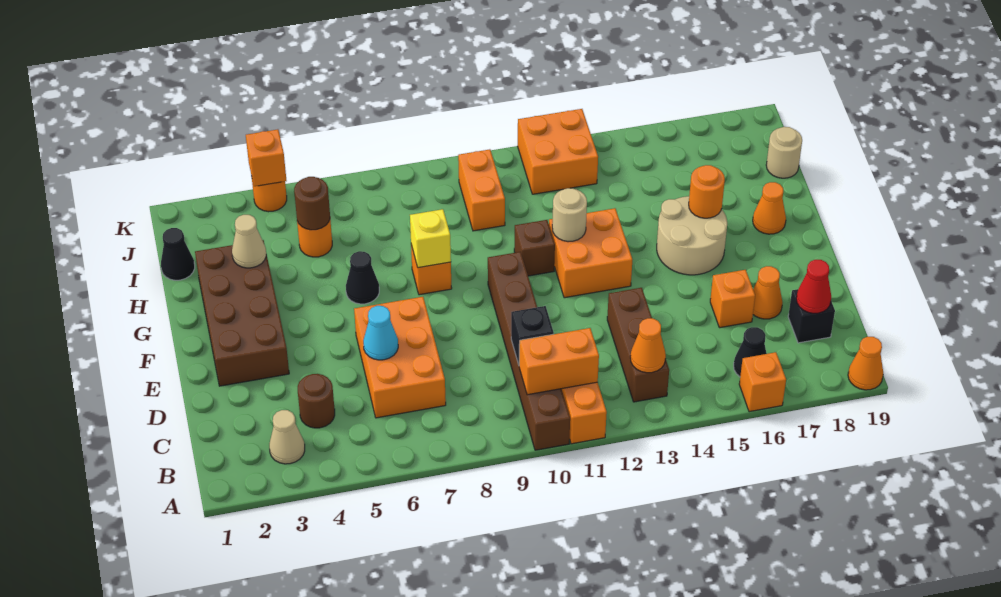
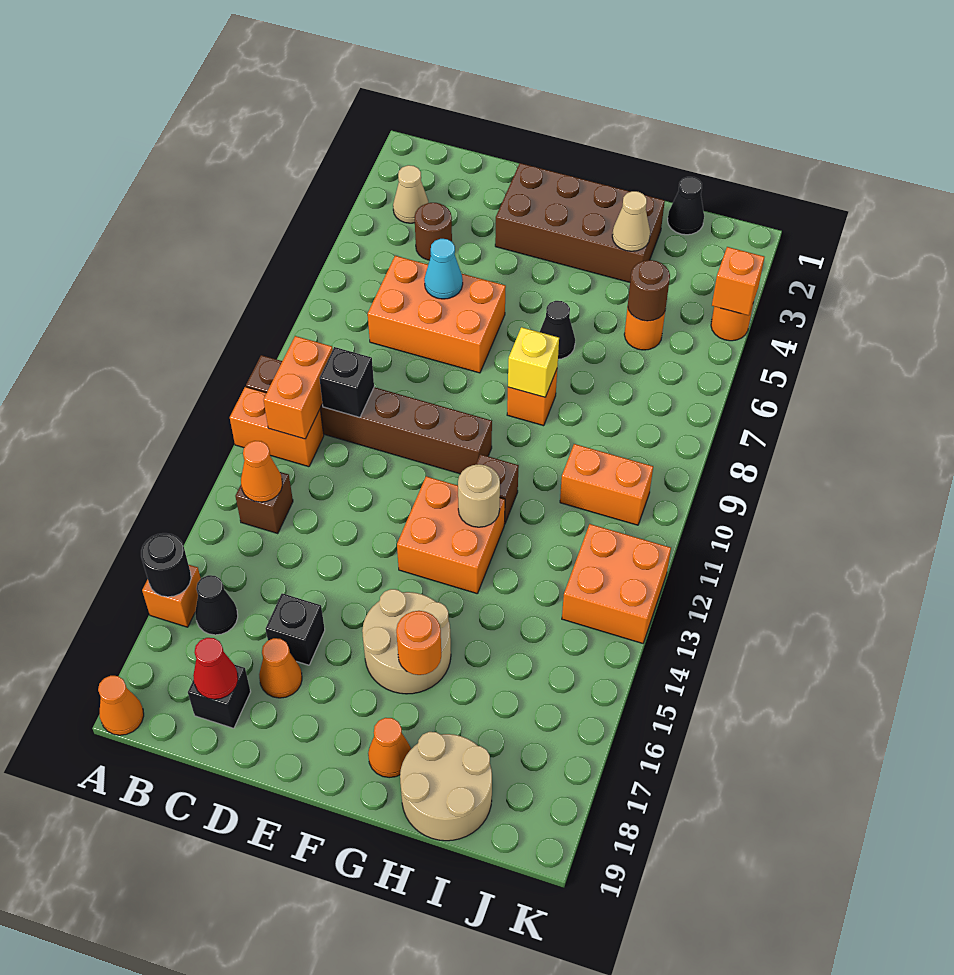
none -> black 1x1 round brick [141,533,191,597]
brown 1x3 brick [607,288,669,402] -> brown 1x1 brick [235,472,293,534]
orange 1x1 brick [710,270,755,328] -> black 1x1 brick [266,593,325,665]
tan 1x1 round brick [766,127,802,178] -> tan 2x2 round brick [400,732,492,841]

